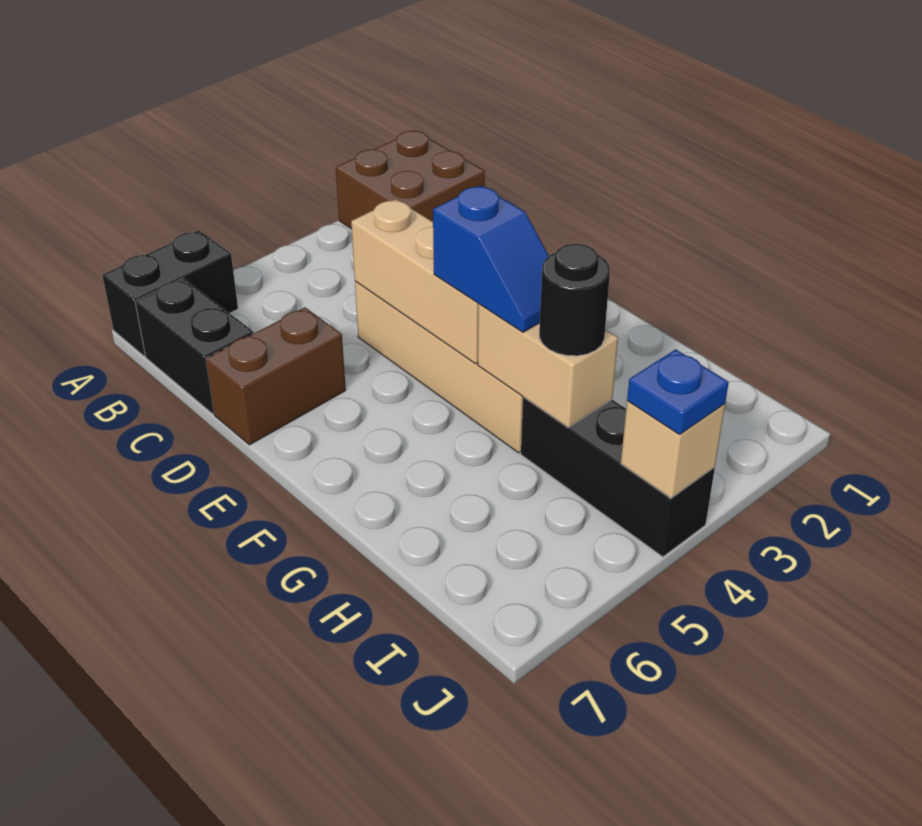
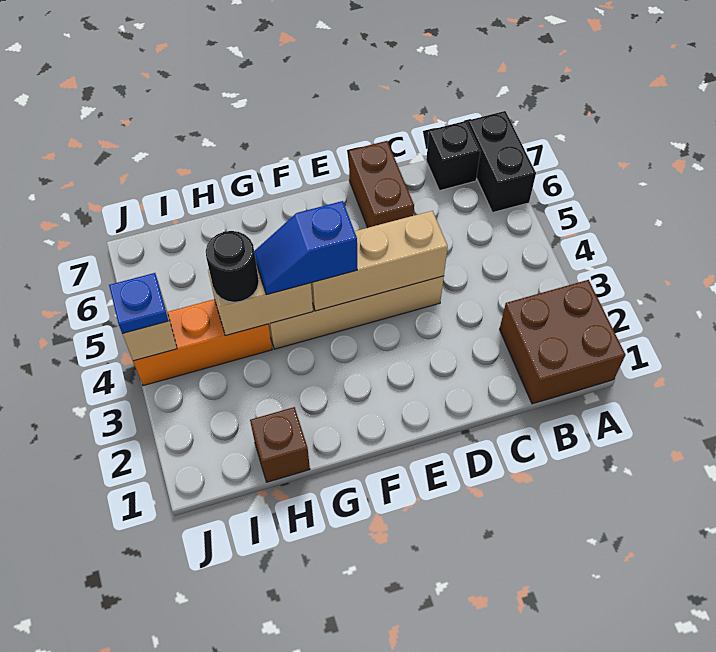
black 1x2 brick [135,278,254,414] -> black 1x1 brick [426,121,481,191]
none -> brown 1x1 brick [250,407,310,482]
black 1x3 brick [521,397,715,557] -> orange 1x3 brick [133,299,272,386]

